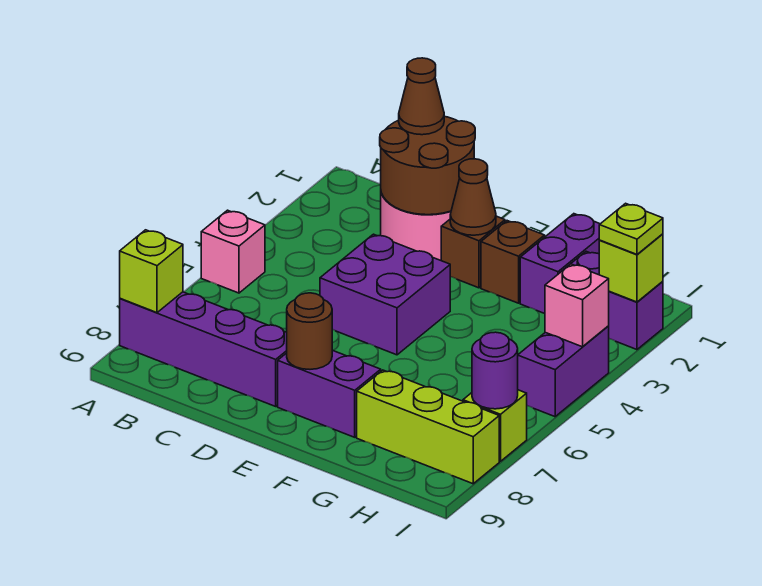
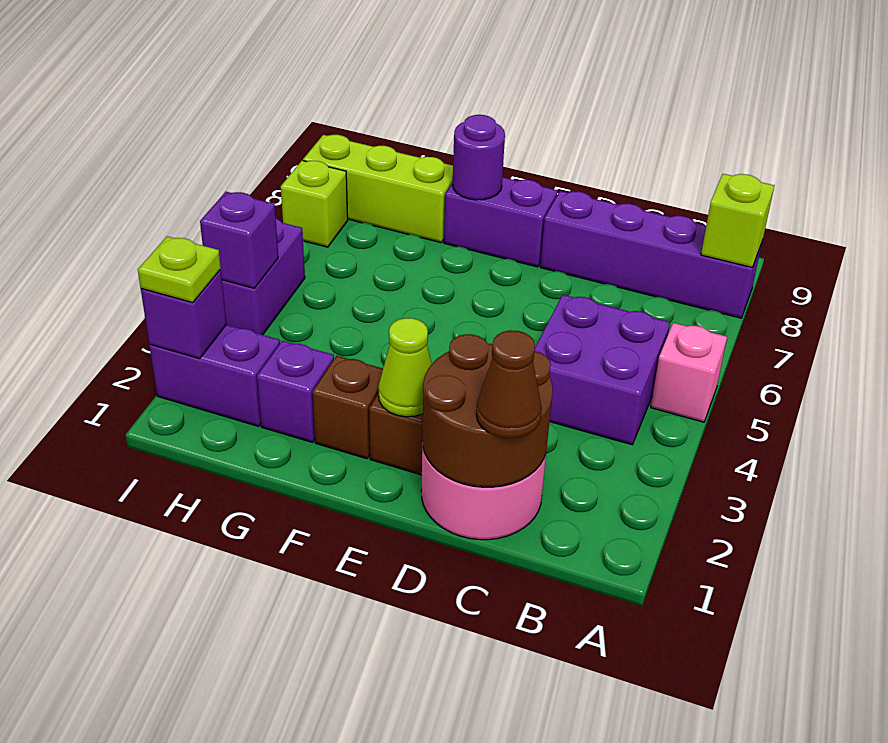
purple 2x2 brick [320,234,450,355] -> purple 2x2 brick moved to [535,295,670,445]
brown 1x1 cone [450,159,496,235] -> lime 1x1 cone [378,318,432,417]
brown 1x1 round brick [287,293,332,369] -> none
purple 1x2 brick [520,214,600,314] -> purple 1x1 brick [257,341,334,442]
lime 1x1 brick [599,234,663,302] -> purple 1x1 brick [141,269,227,359]
pink 1x1 brick [545,264,609,347] -> purple 1x1 brick [200,192,278,288]
purple 1x1 round brick [472,332,518,409] -> purple 1x1 round brick moved to [453,115,505,200]

